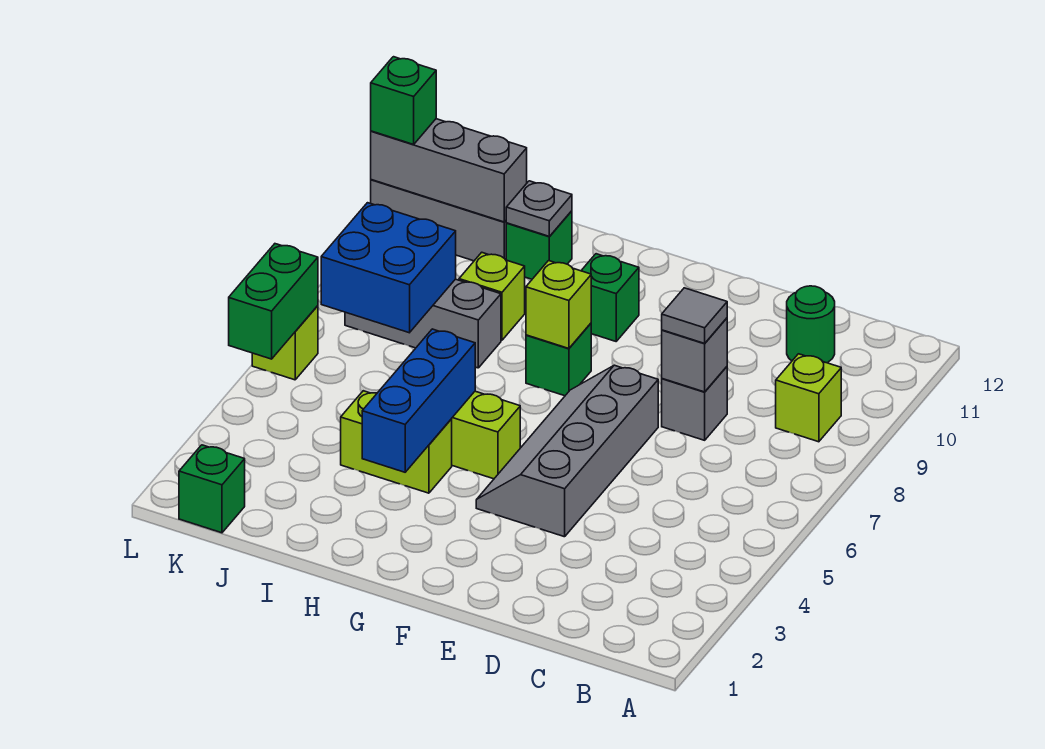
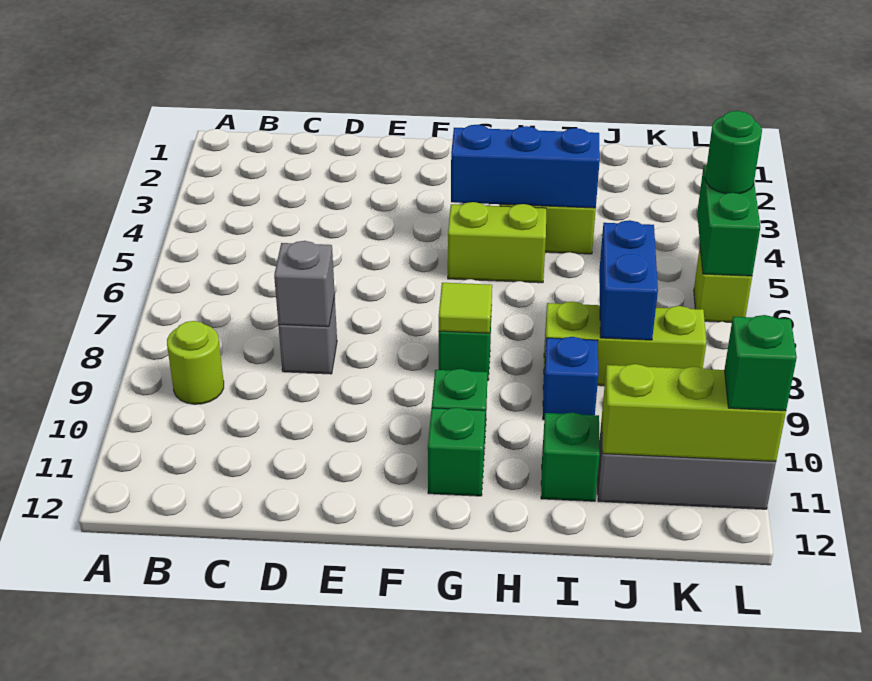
lime 1x1 brick [776,354,841,442] -> lime 1x1 round brick [167,321,224,404]
green 1x1 round brick [787,286,835,363] -> green 1x1 round brick moved to [705,111,762,194]
grey 1x1 tile [662,288,727,343] -> none
grey 2x4 slope [476,365,658,537] -> none
lime 1x1 brick [526,261,591,348] -> lime 1x1 tile [439,283,492,333]
blue 1x3 brick [362,329,475,472] -> blue 1x3 brick turned to [451,125,600,208]
grey 1x3 brick [345,279,501,368] -> lime 1x3 brick [544,302,706,386]
lime 1x1 brick [459,252,525,340] -> blue 1x1 brick [543,337,598,420]
grey 1x1 plate [506,181,572,236] -> none
blue 2x2 brick [321,203,456,333] -> blue 1x2 brick [599,220,658,340]
grey 1x3 brick [371,119,527,222] -> lime 1x3 brick [602,364,786,461]
green 1x1 brick [179,445,245,533] -> green 1x1 brick moved to [428,407,485,496]

